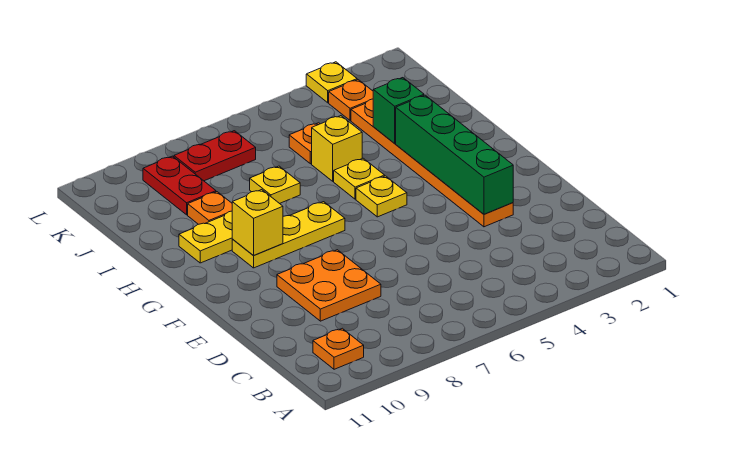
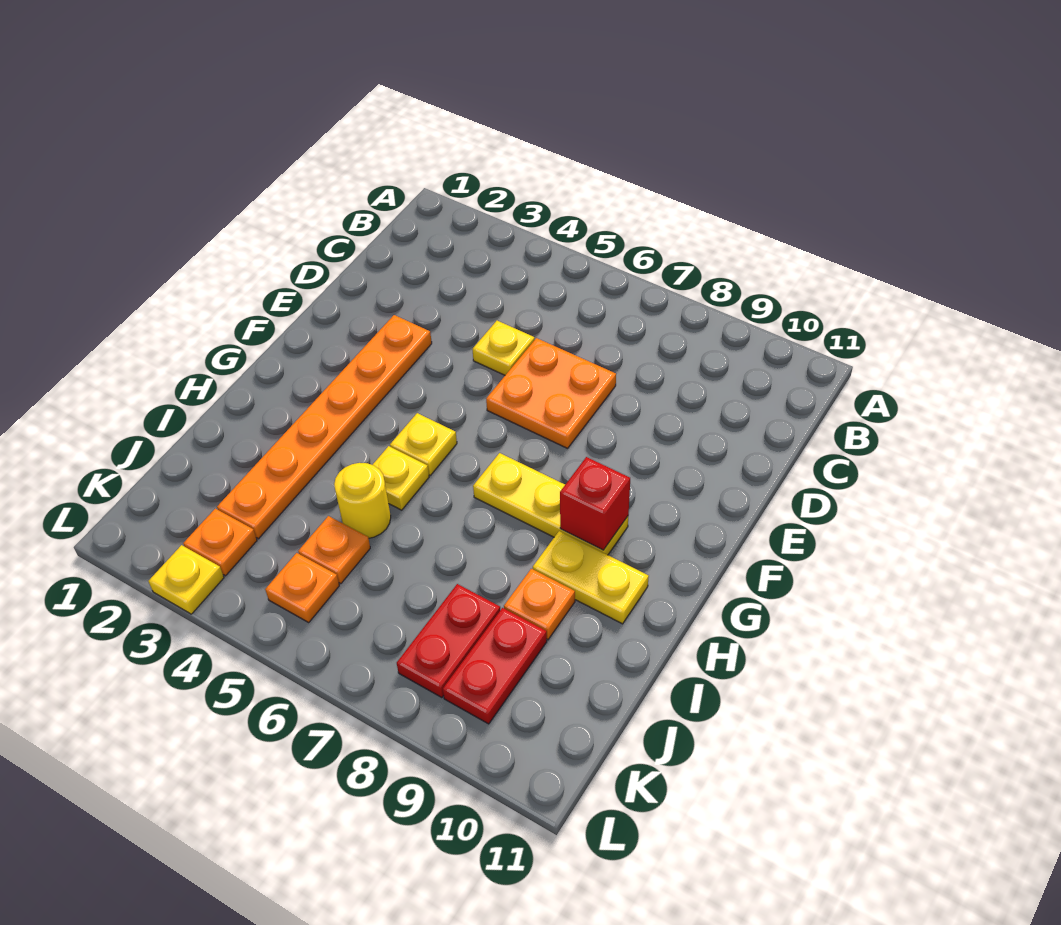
orange 1x1 plate [313,328,364,369] -> orange 1x1 plate moved to [265,553,339,622]
orange 2x2 plate [277,250,381,321] -> orange 2x2 plate moved to [486,338,616,448]
green 1x4 brick [396,95,513,214] -> none
yellow 1x1 brick [232,190,283,256] -> red 1x1 brick [560,457,630,550]
green 1x1 brick [373,78,424,143] -> none
yellow 1x1 brick [312,116,362,181] -> yellow 1x1 round brick [334,463,391,538]
yellow 1x1 plate [250,166,300,204] -> yellow 1x1 plate moved to [472,321,535,375]
red 1x2 plate [174,131,256,181] -> red 1x2 plate turned to [397,584,500,698]

